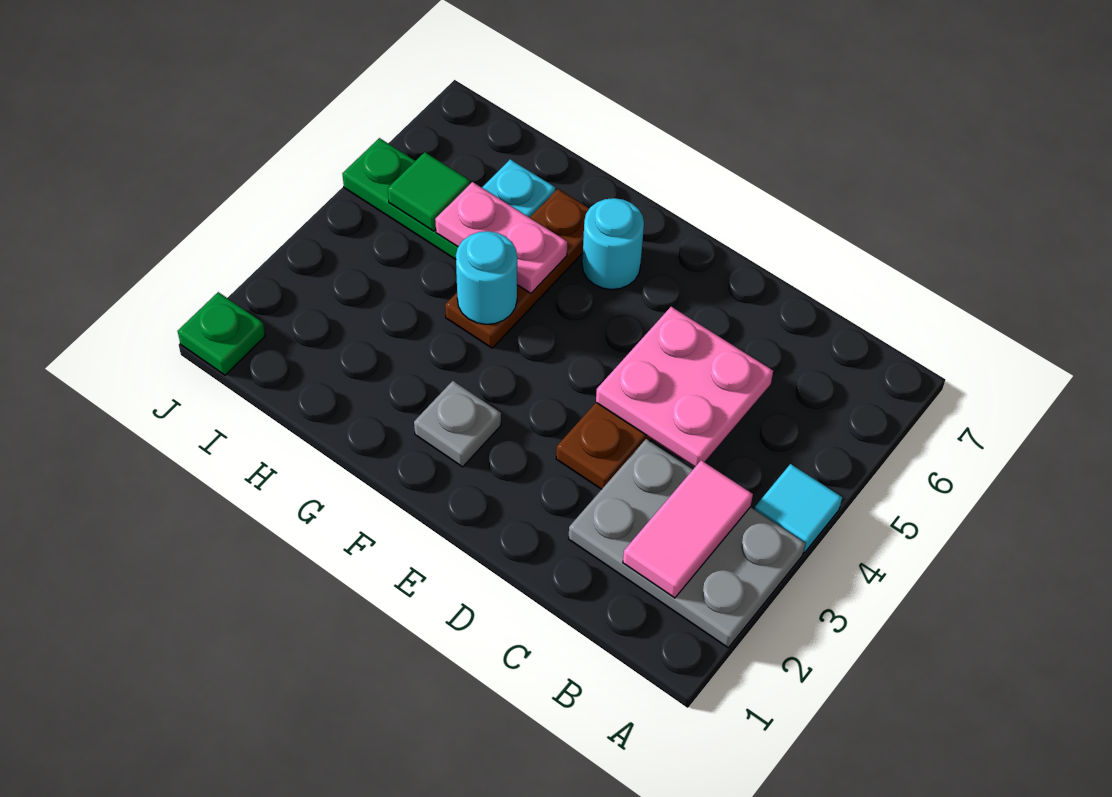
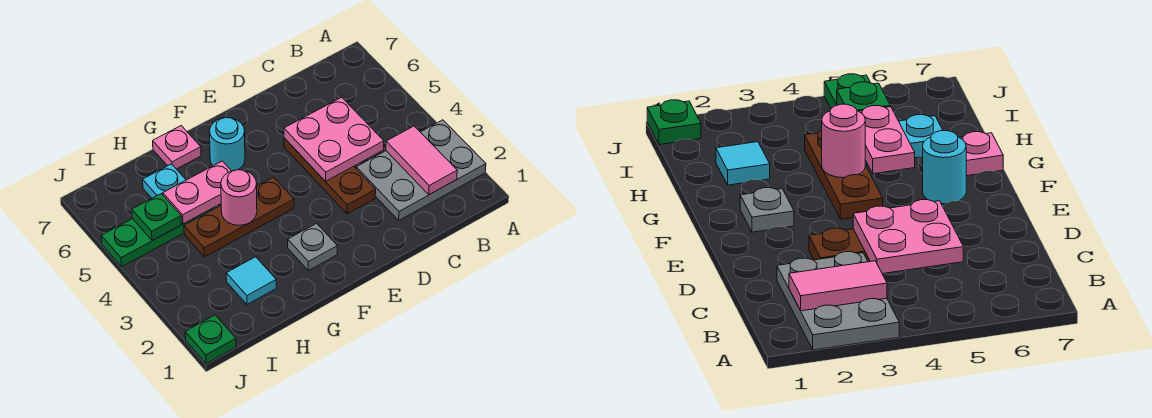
cyan 1x1 tile [754,464,842,553] -> cyan 1x1 tile moved to [226,257,276,305]
brown 1x3 plate [445,189,589,348] -> brown 1x3 plate turned to [184,177,294,257]
cyan 1x1 round brick [456,231,517,324] -> pink 1x1 round brick [221,170,257,225]
none -> pink 1x1 plate [153,126,201,169]
green 1x1 tile [388,152,470,231] -> green 1x1 plate [132,194,181,241]

